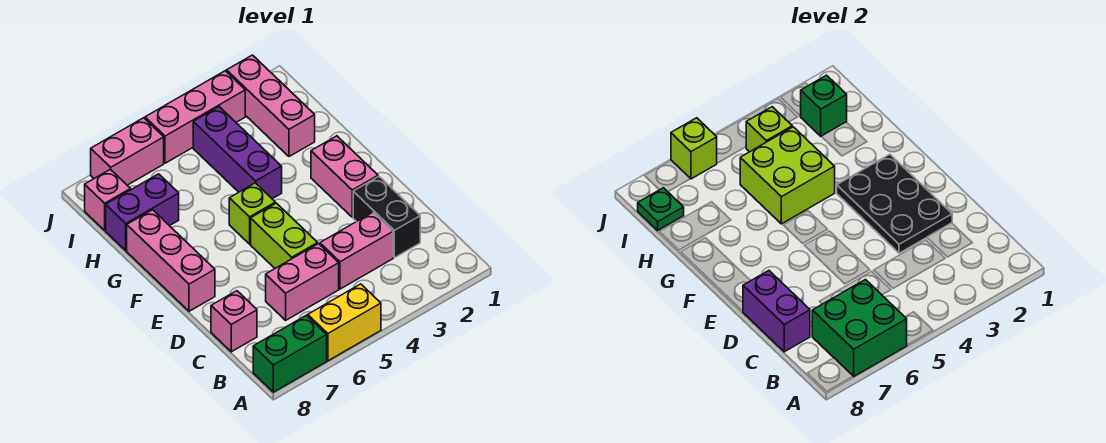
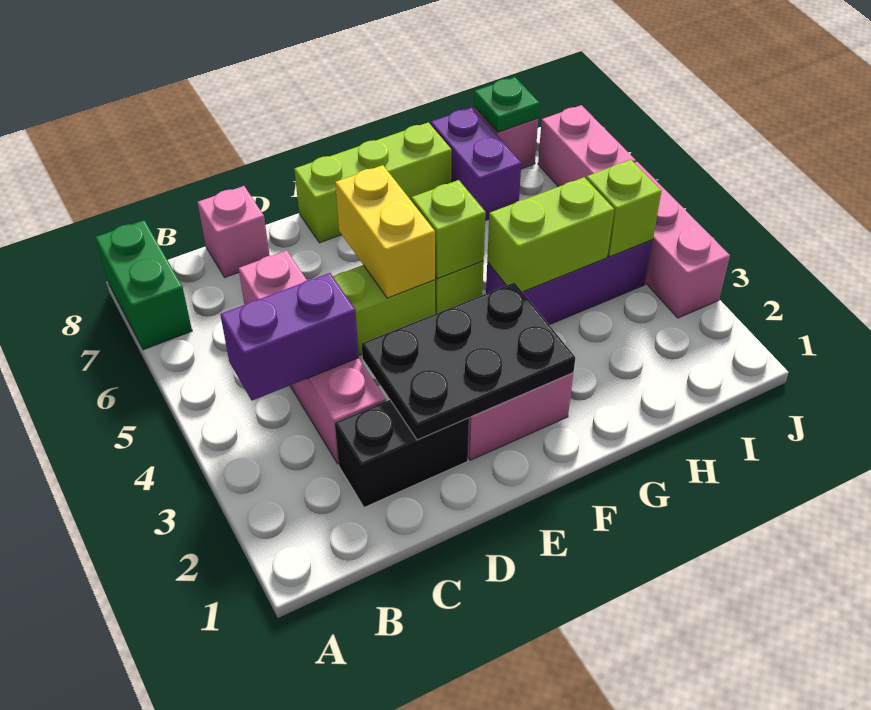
yellow 1x2 brick [308,284,381,361] -> yellow 1x2 brick moved to [335,165,435,298]
green 2x2 brick [812,280,907,376] -> none
purple 1x2 brick [743,271,810,352] -> purple 1x2 brick moved to [220,273,359,401]
pink 1x3 brick [127,210,215,311] -> lime 1x3 brick [294,122,452,243]
lime 2x2 brick [740,127,835,224] -> lime 1x2 brick [487,177,614,292]
pink 1x3 brick [227,55,315,157] -> none
green 1x1 brick [800,75,847,136] -> none
lime 1x1 brick [671,118,717,179] -> lime 1x1 brick moved to [411,180,486,279]

